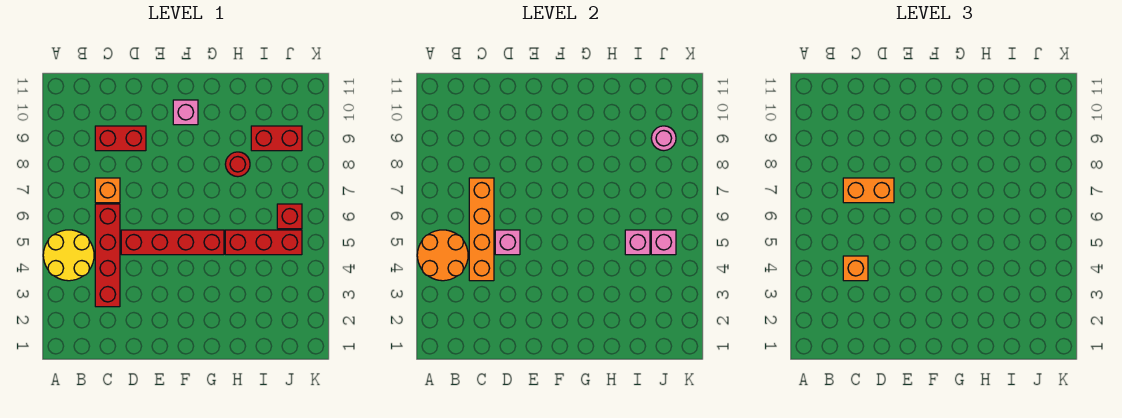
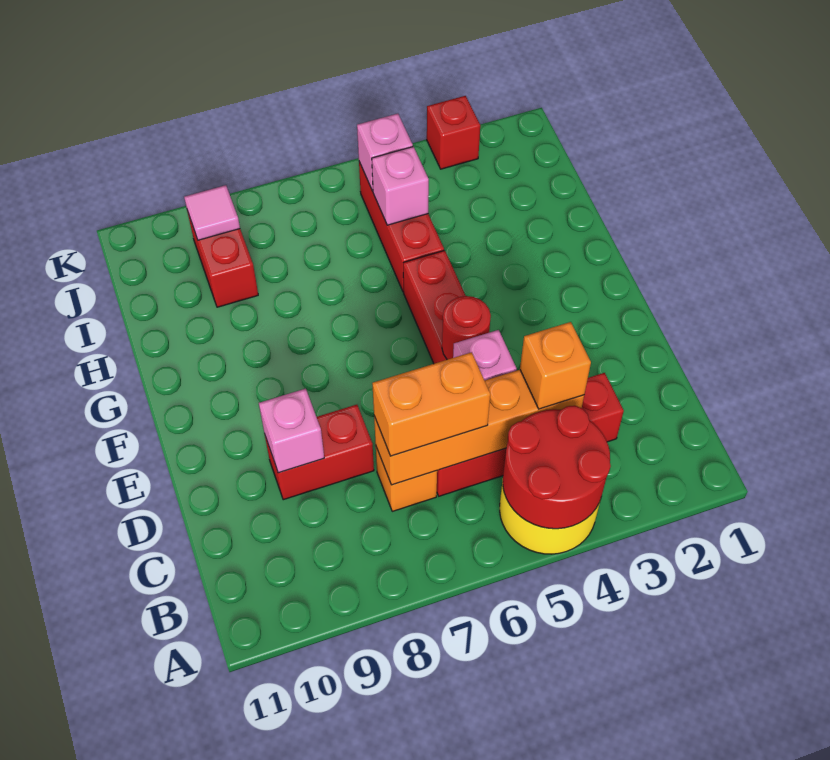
orange 2x2 round brick [417,230,468,281] -> red 2x2 round brick [503,406,611,529]
orange 1x2 brick [843,178,894,203] -> orange 1x2 brick turned to [372,352,490,456]
red 1x2 brick [95,126,146,151] -> red 1x2 brick turned to [265,405,374,500]
pink 1x1 brick [173,100,198,125] -> pink 1x1 brick moved to [259,389,324,473]
red 1x1 round brick [225,152,250,177] -> red 1x1 round brick moved to [442,296,491,360]
red 1x1 brick [277,204,302,229] -> red 1x1 brick moved to [427,96,480,169]
pink 1x1 round brick [651,126,676,151] -> pink 1x1 tile [184,185,240,240]

